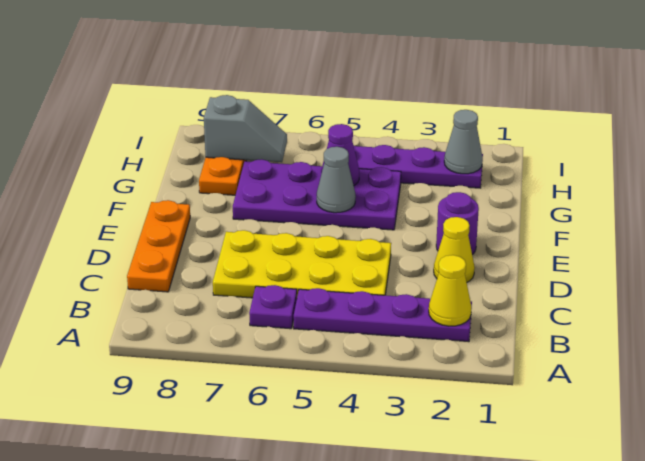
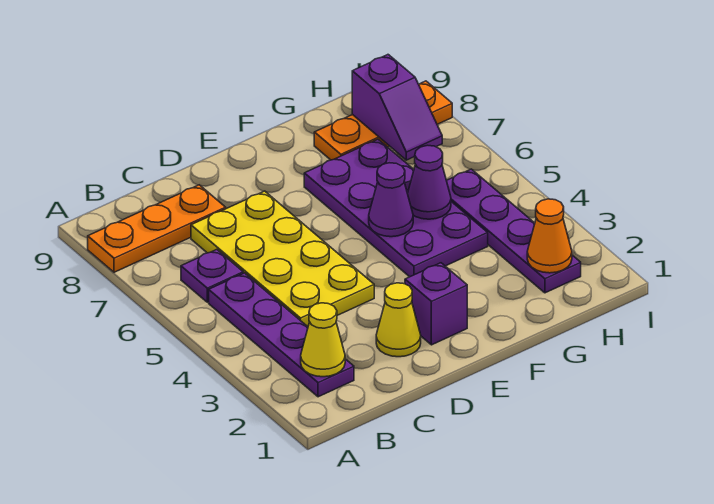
orange 1x3 plate [127,200,190,292] -> orange 1x3 plate moved to [88,185,226,272]
purple 1x1 round brick [436,192,479,255] -> purple 1x1 brick [405,263,467,345]
grey 1x1 cone [317,147,356,213] -> purple 1x1 cone [369,163,413,237]
grey 1x1 cone [444,110,483,174] -> orange 1x1 cone [527,199,572,273]
grey 1x2 slope [204,95,287,162] -> purple 1x2 slope [352,55,442,160]

